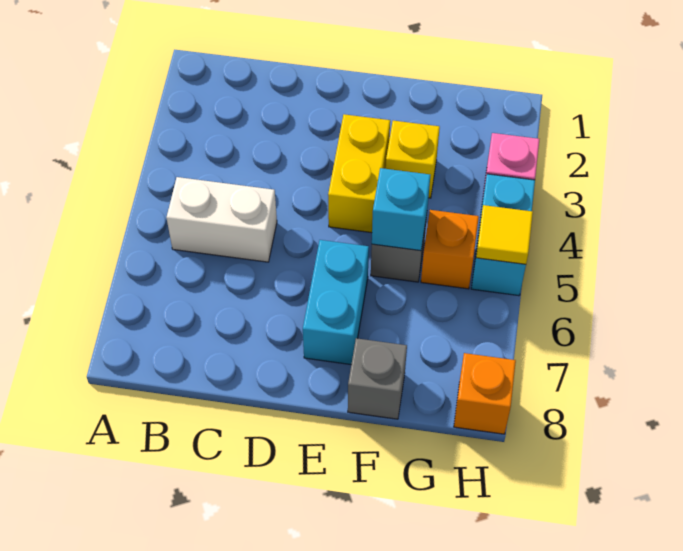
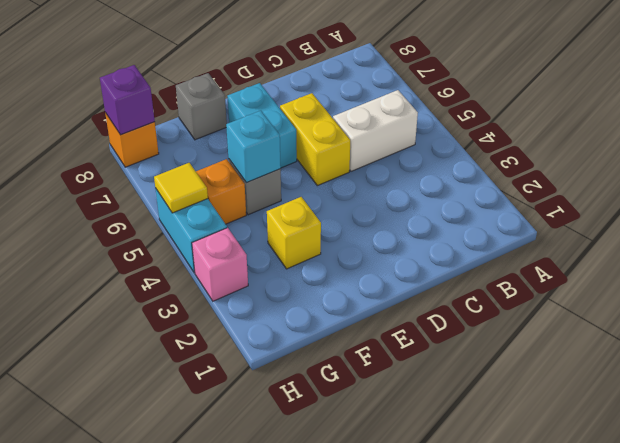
yellow 1x2 brick [328,114,390,233] -> yellow 1x2 brick moved to [280,93,350,186]
none -> purple 1x1 brick [100,65,155,135]

